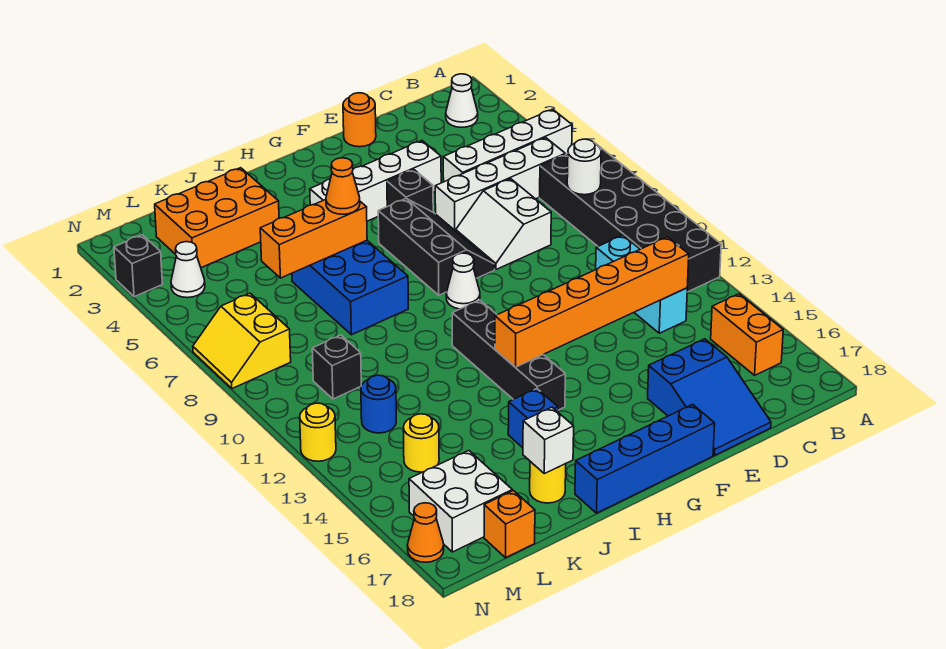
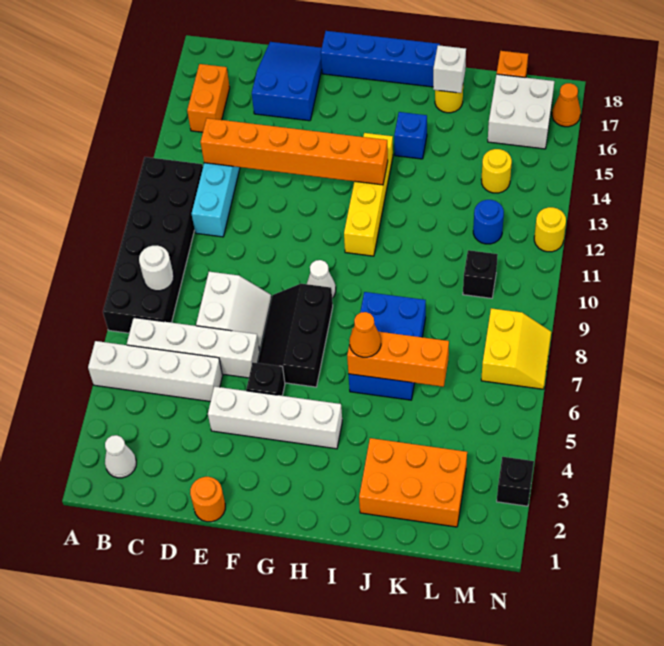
black 1x4 brick [452,300,565,410] -> yellow 1x4 brick [344,133,393,256]
white 1x1 cone [171,242,205,298] -> none

